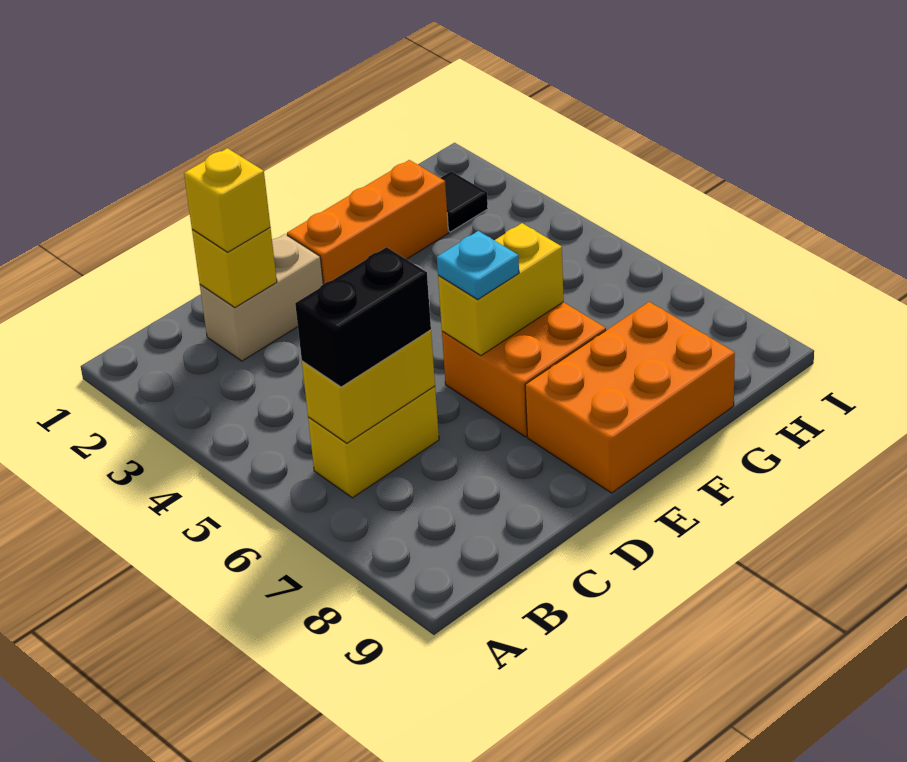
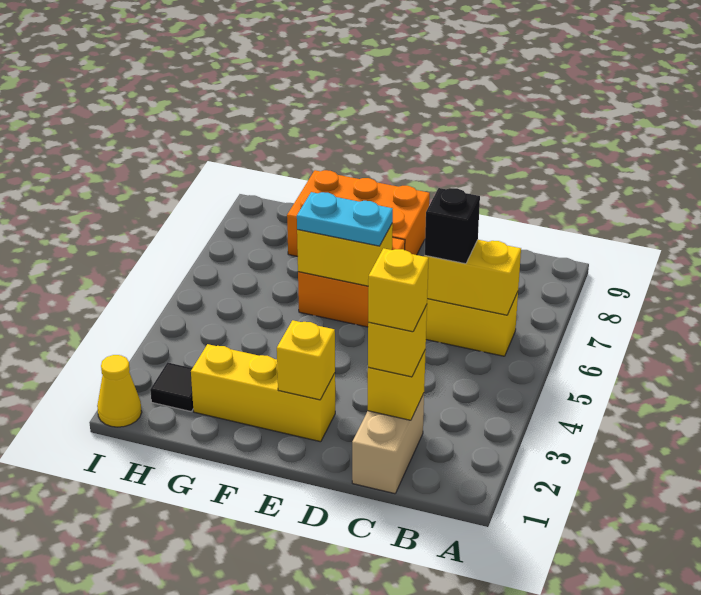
black 1x2 brick [295,247,431,387] -> black 1x1 brick [425,188,480,264]
tan 1x2 brick [200,234,323,361] -> tan 1x2 brick turned to [352,393,424,494]
none -> yellow 1x1 brick [368,248,428,332]
orange 1x3 brick [287,160,449,284] -> yellow 1x3 brick [191,344,335,442]
none -> yellow 1x1 brick [277,320,335,400]
cyan 1x1 plate [437,231,519,299] -> cyan 1x2 plate [297,192,393,246]
none -> yellow 1x1 cone [97,355,142,427]

